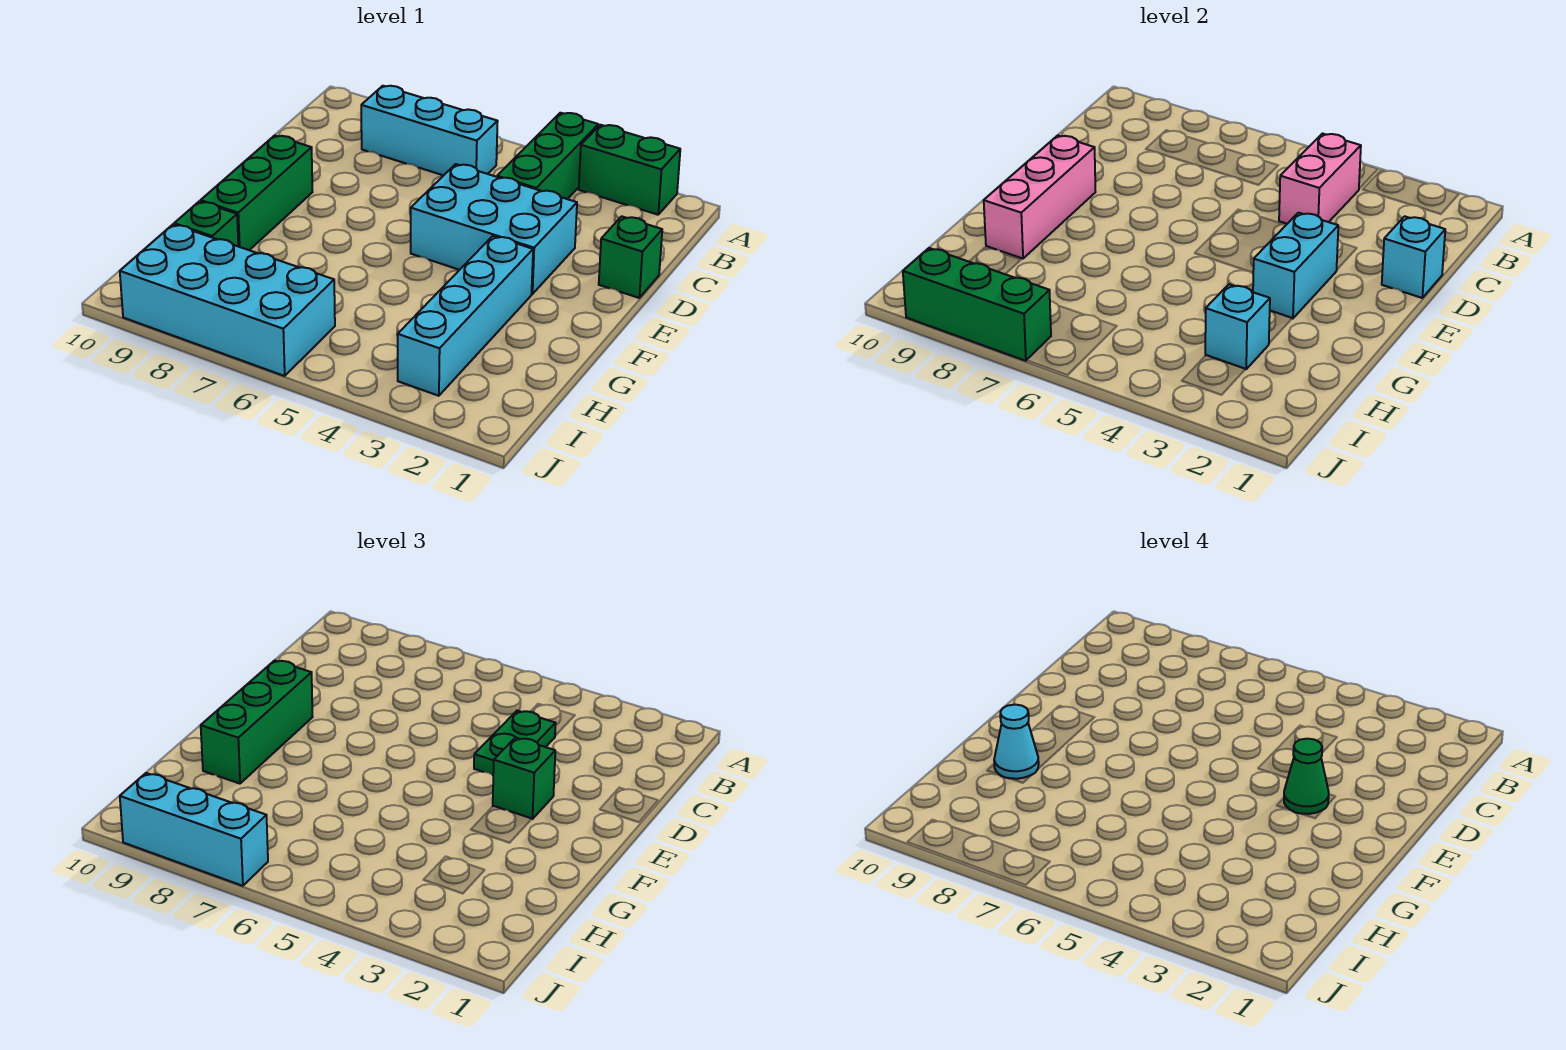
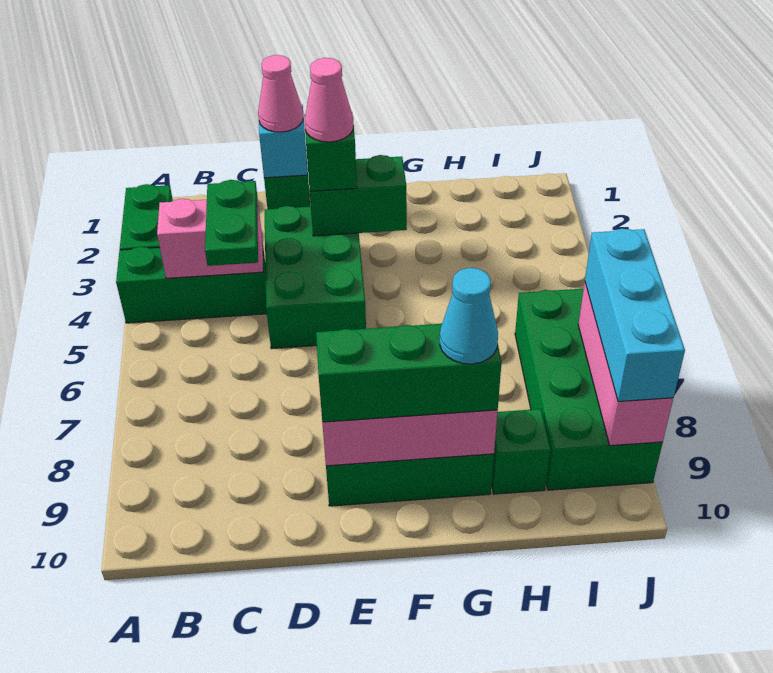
cyan 1x3 brick [361,86,498,175] -> none
green 1x2 plate [474,711,556,775] -> green 1x2 plate turned to [205,180,258,266]
none -> pink 1x1 cone [258,55,303,132]
cyan 2x3 brick [411,164,577,294] -> green 2x3 brick [265,206,366,349]
cyan 1x2 brick [1253,213,1338,318] -> green 1x2 brick [310,155,407,236]
green 1x1 cone [1284,739,1329,814] -> pink 1x1 cone [305,58,354,142]
cyan 1x4 brick [398,236,533,396] -> none
cyan 1x1 brick [1205,284,1270,369] -> none
cyan 2x4 brick [120,224,335,376] -> green 2x4 brick [515,289,663,490]
green 1x3 brick [903,248,1051,361] -> pink 1x3 brick [578,283,673,446]

